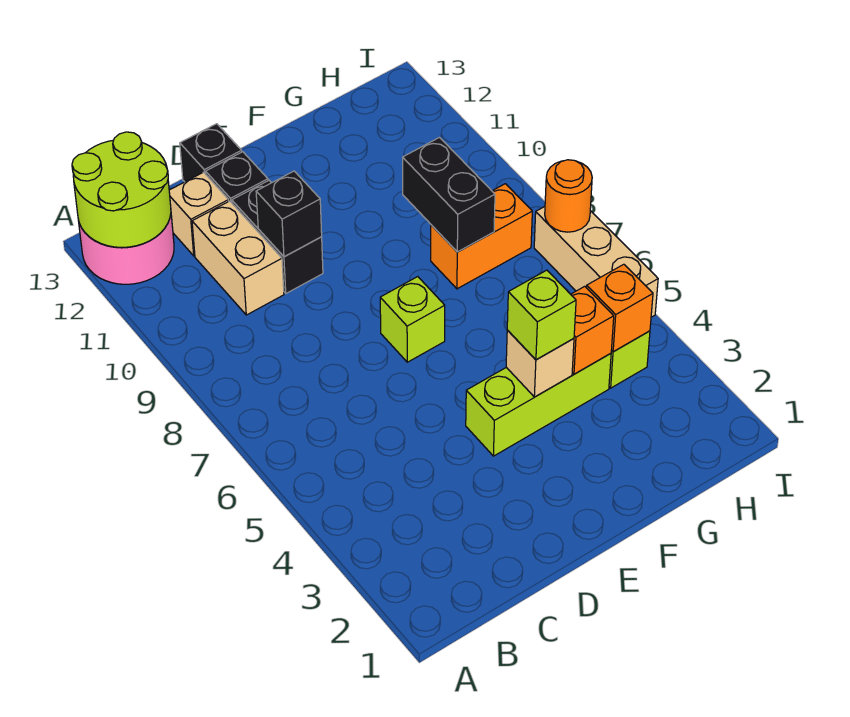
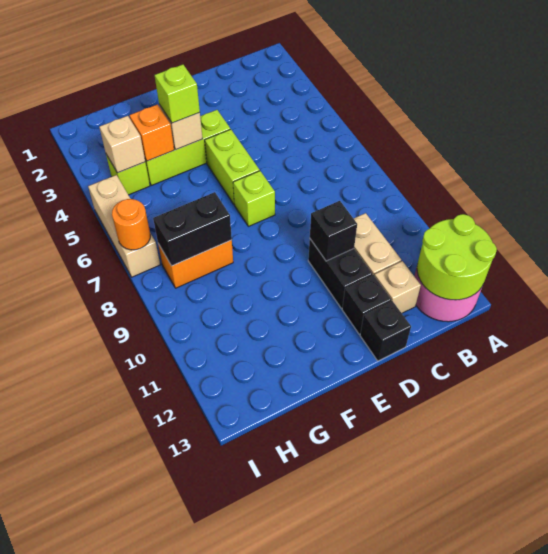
none -> lime 1x2 brick [205,129,260,204]
black 1x2 brick [403,138,495,252] -> black 1x2 brick turned to [153,192,232,266]
orange 1x1 brick [587,264,653,352] -> tan 1x1 brick [99,116,145,173]

